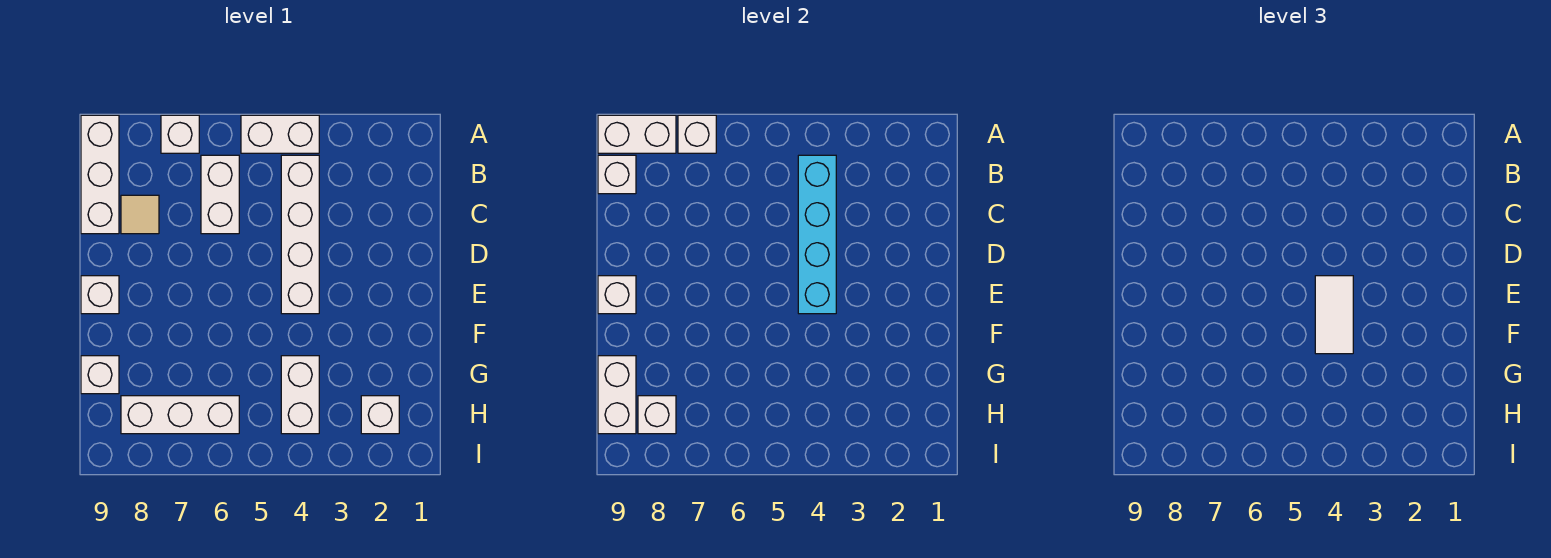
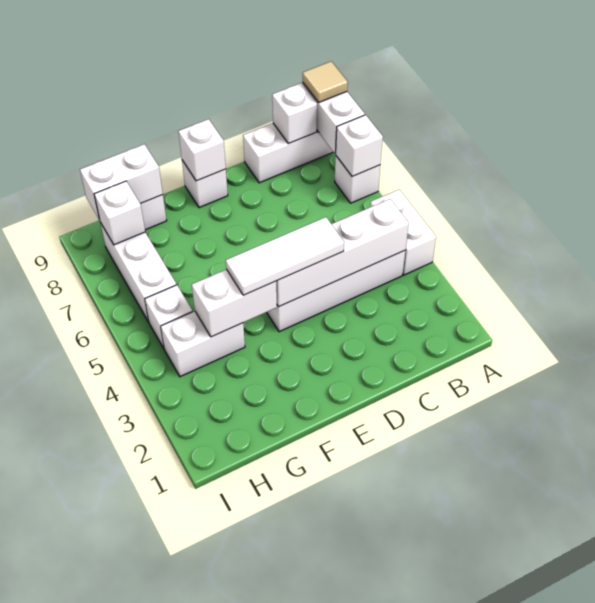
cyan 1x4 brick [798,155,836,314] -> white 1x4 brick [276,199,409,307]
white 1x2 brick [201,155,239,234] -> white 1x2 brick moved to [192,269,277,337]
tan 1x1 tile [121,195,159,234] -> tan 1x1 tile moved to [303,61,348,103]
white 1x2 tile [1315,276,1353,354] -> white 1x3 tile [226,217,344,295]
white 1x1 brick [361,396,399,434] -> white 1x1 brick moved to [145,285,193,348]

